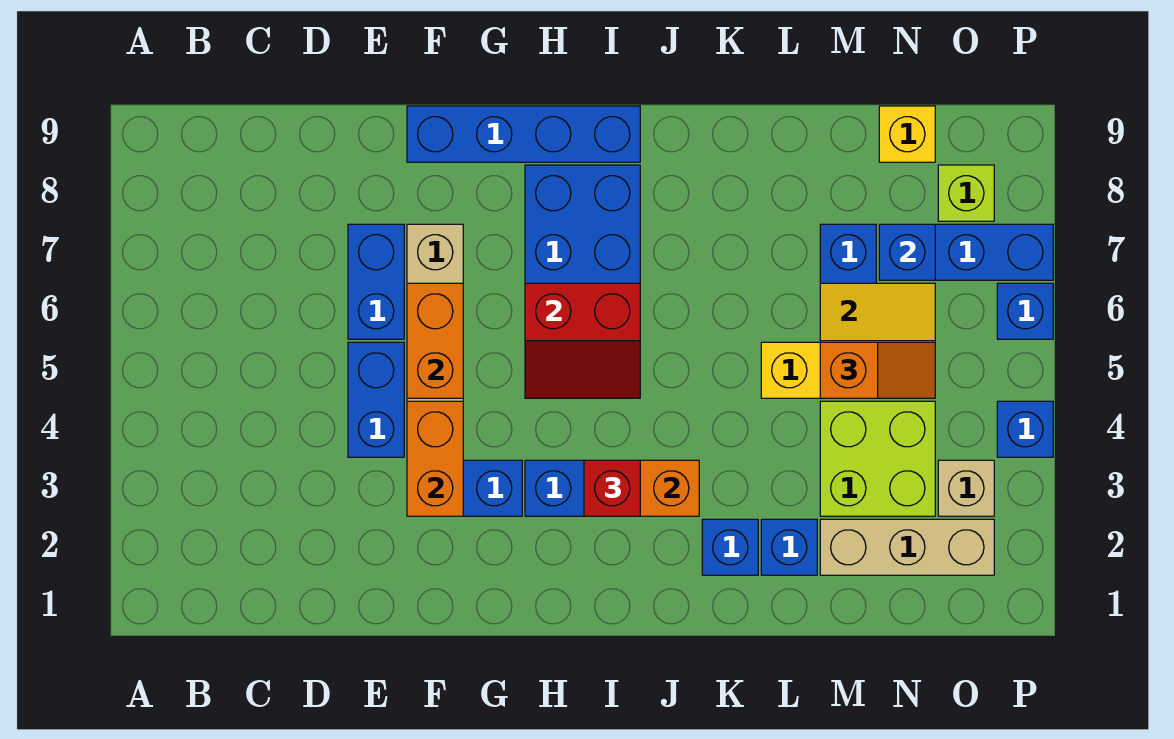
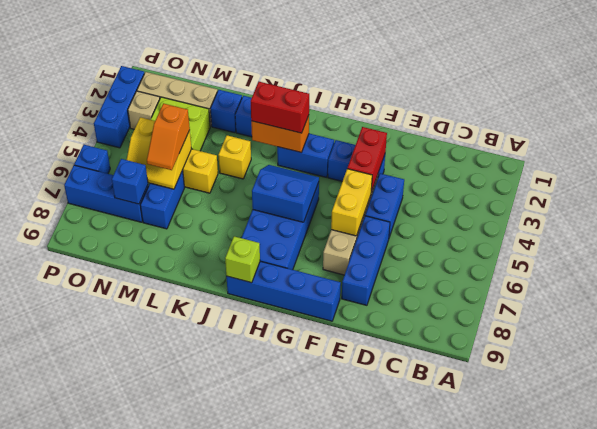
blue 1x2 brick [348,224,404,339] -> blue 1x3 brick [342,216,390,305]
orange 1x2 brick [407,401,463,516] -> red 1x2 brick [347,127,387,192]
orange 1x2 brick [407,283,463,398] -> yellow 1x2 brick [331,169,372,236]
red 2x2 slope [525,283,640,398] -> blue 2x2 slope [252,165,319,222]
red 1x1 brick [584,460,640,516] -> red 1x2 brick [251,82,309,133]
orange 1x2 slope [820,342,935,398] -> orange 1x2 slope turned to [147,103,190,170]
yellow 1x1 brick [879,106,935,162] -> yellow 1x1 brick moved to [218,135,251,179]
lime 1x1 brick [938,165,994,221] -> lime 1x1 brick moved to [225,236,260,283]
blue 1x1 brick [997,401,1053,457] -> blue 1x3 brick [94,66,144,148]

